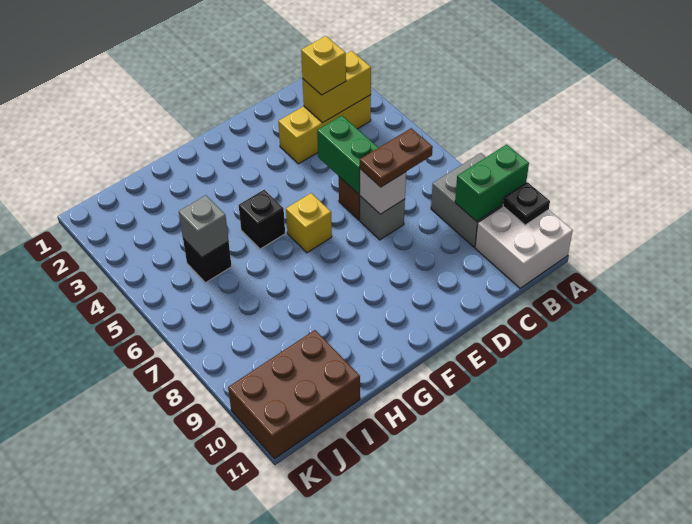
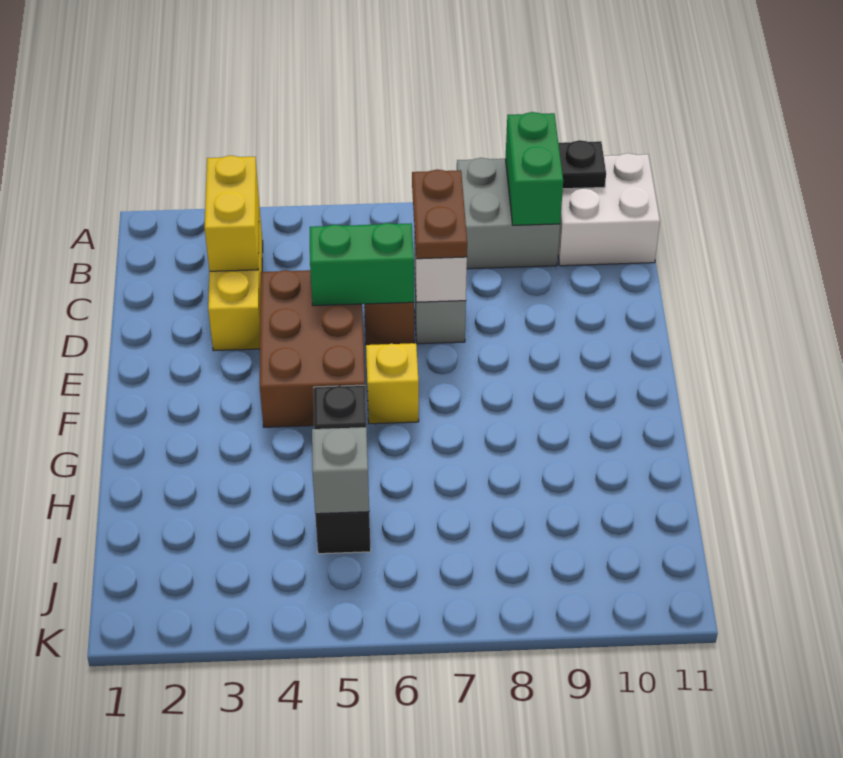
yellow 1x1 brick [301,36,346,95] -> none
brown 2x3 brick [228,330,360,459] -> brown 2x3 brick moved to [260,270,365,427]

